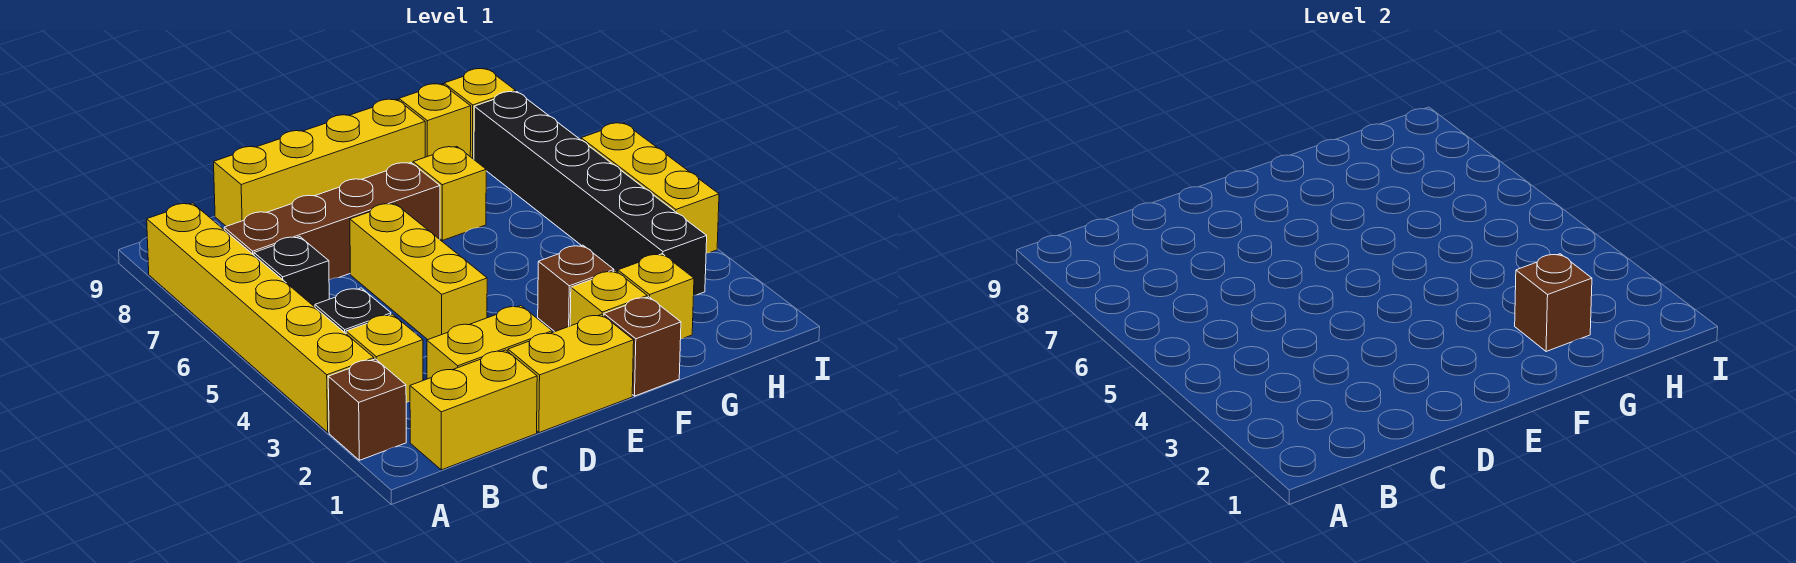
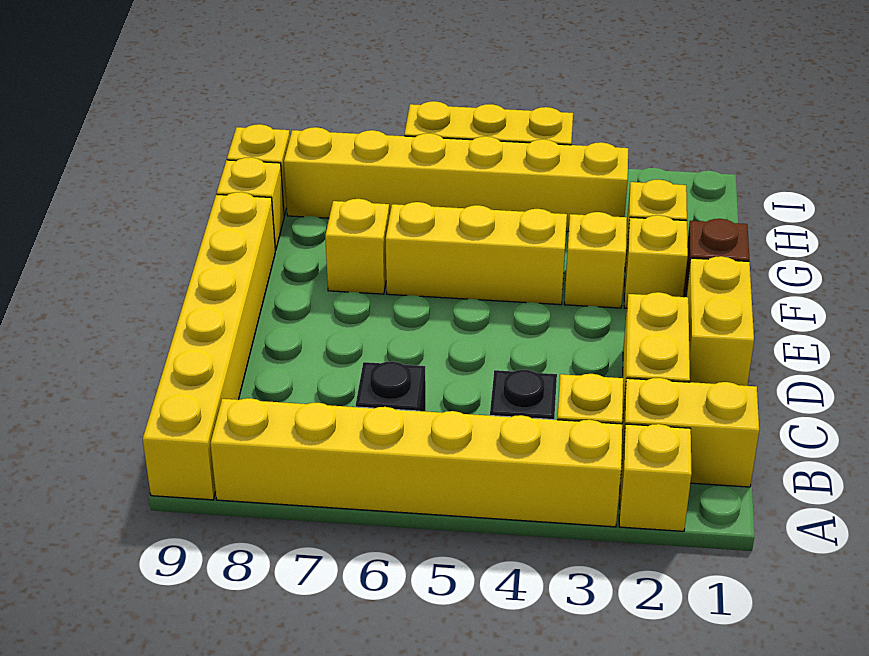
brown 1x1 brick [328,359,406,460] -> yellow 1x1 brick [619,424,692,531]
yellow 1x2 brick [410,350,537,470] -> yellow 1x2 brick turned to [621,378,759,487]
brown 1x4 brick [224,162,440,280] -> none
yellow 1x4 brick [214,99,425,226] -> yellow 1x6 brick [143,192,275,500]
yellow 1x3 brick [350,203,487,340] -> yellow 1x3 brick moved to [386,202,567,305]
brown 1x1 brick [538,245,614,331] -> yellow 1x1 brick [564,212,627,308]
brown 1x1 brick [1515,254,1592,352] -> none
black 1x6 brick [474,92,707,295] -> yellow 1x6 brick [284,127,628,232]

